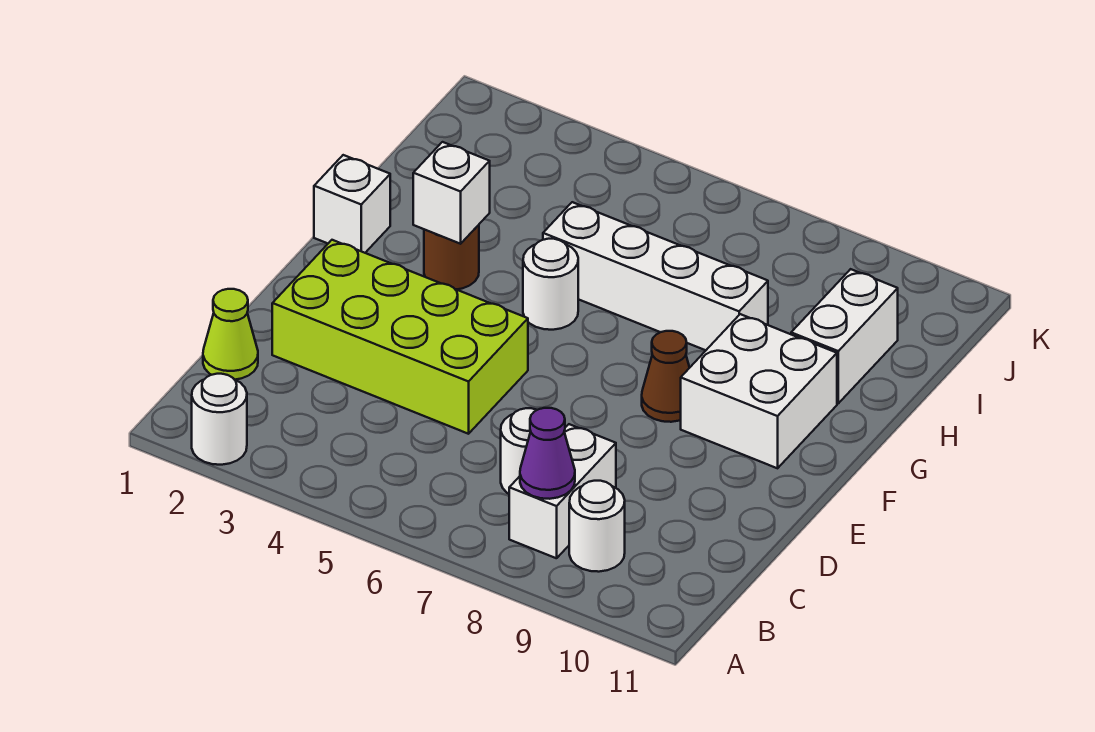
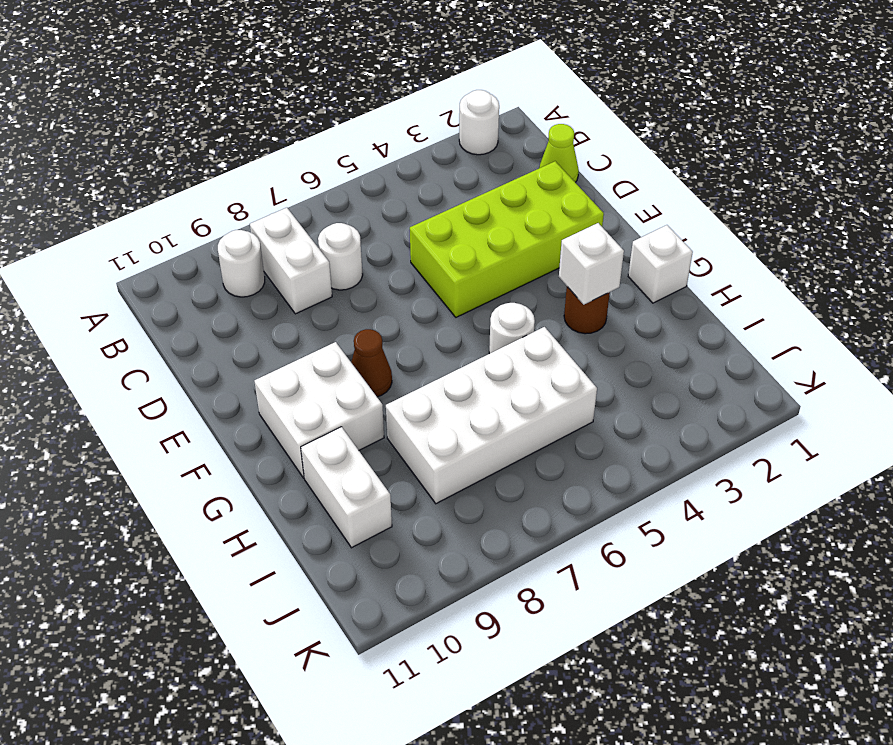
purple 1x1 cone [520,408,575,499] -> none
white 1x4 brick [543,202,768,350] -> white 2x4 brick [386,327,597,504]

